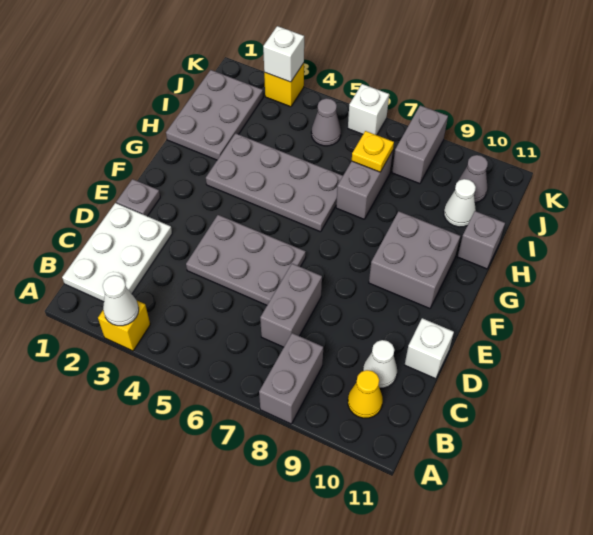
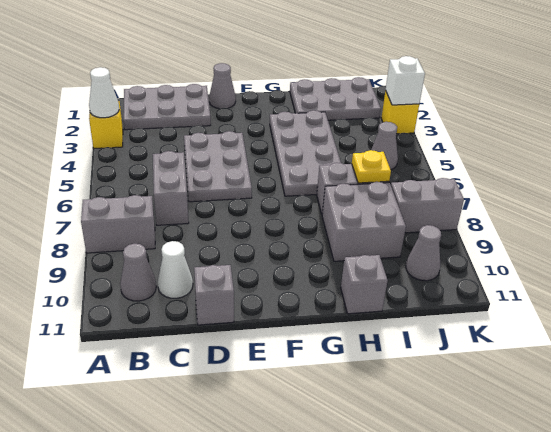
white 2x3 plate [62,203,172,302] -> grey 2x3 plate [123,84,211,130]
yellow 1x1 cone [348,370,383,418] -> grey 1x1 cone [120,244,156,301]
grey 1x2 brick [260,264,322,347] -> grey 1x2 brick turned to [153,151,189,225]
white 1x1 brick [405,318,454,379] -> grey 1x1 brick [194,265,234,325]
grey 1x1 plate [116,179,160,216] -> grey 1x1 cone [209,63,236,109]
grey 2x2 brick [369,211,460,308] -> grey 2x2 brick moved to [322,182,406,261]
white 1x1 cone [444,179,476,227] -> none
white 1x1 brick [348,84,389,135] -> none

